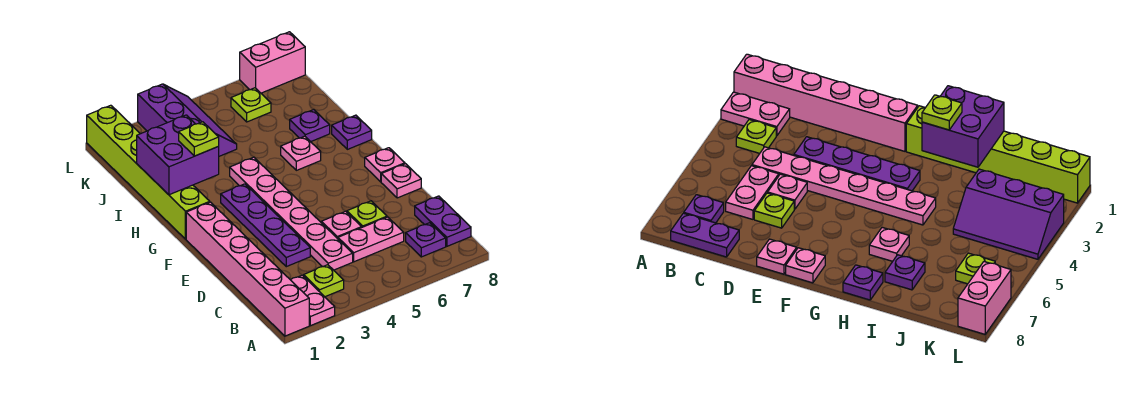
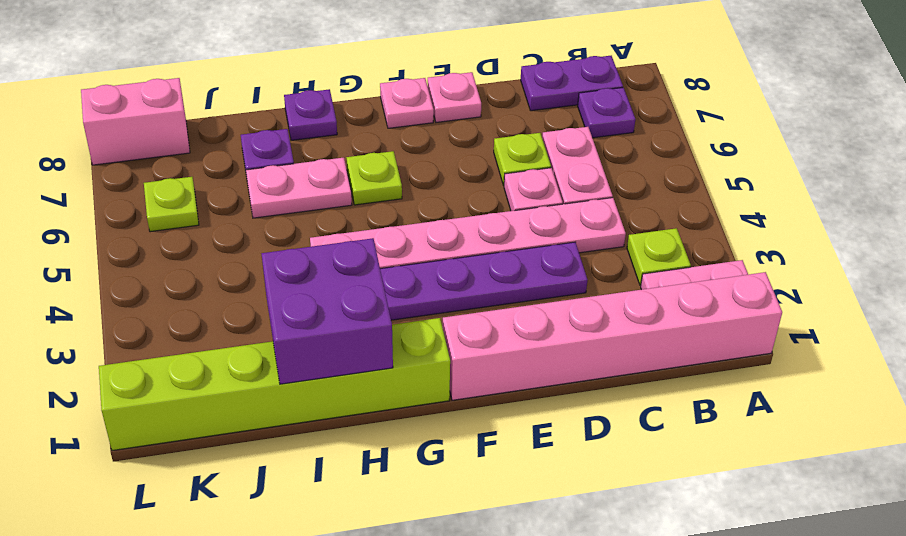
lime 1x1 plate [179,122,219,156] -> lime 1x1 plate moved to [346,151,402,205]
pink 1x1 plate [281,136,321,170] -> pink 1x2 plate [246,158,352,218]
purple 2x3 slope [138,84,237,156] -> none
pink 1x2 brick [240,32,305,93] -> pink 1x2 brick turned to [81,78,190,165]

